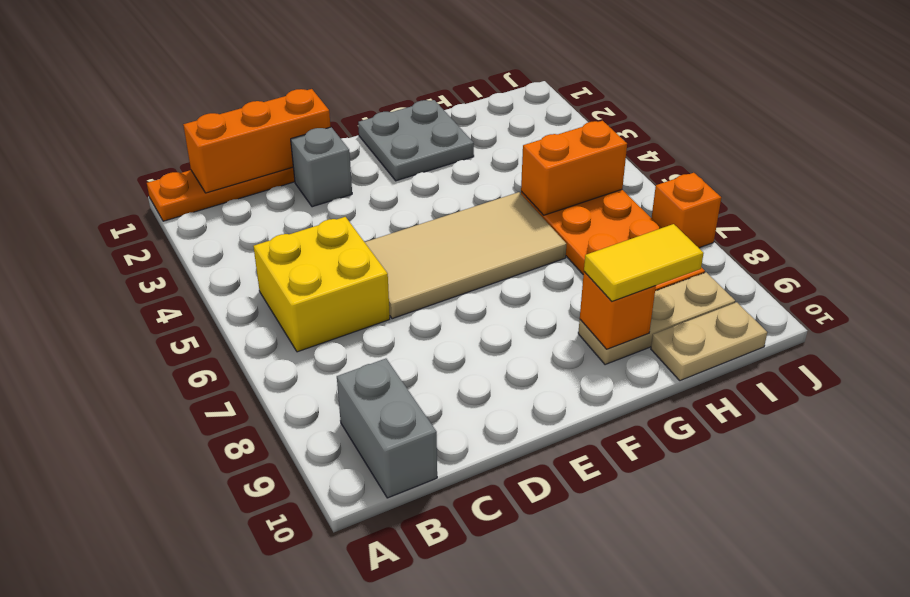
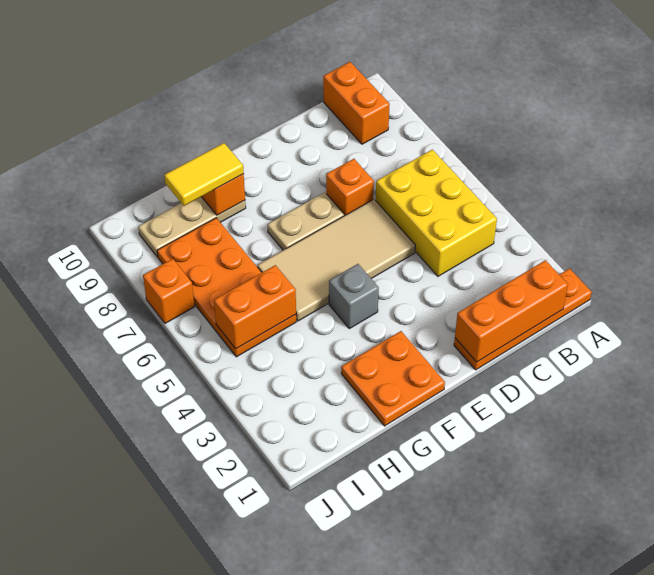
yellow 2x2 brick [253,217,390,352] -> yellow 2x3 brick [376,150,497,276]
grey 1x2 brick [337,359,437,498] -> orange 1x2 brick [323,62,390,144]
grey 1x1 brick [291,127,352,207] -> grey 1x1 brick moved to [329,264,379,329]
none -> orange 1x1 brick [326,159,374,216]
grey 2x2 plate [358,100,474,181] -> orange 2x2 plate [341,331,445,426]
tan 1x2 plate [651,302,767,381] -> tan 1x2 plate moved to [267,192,344,250]

